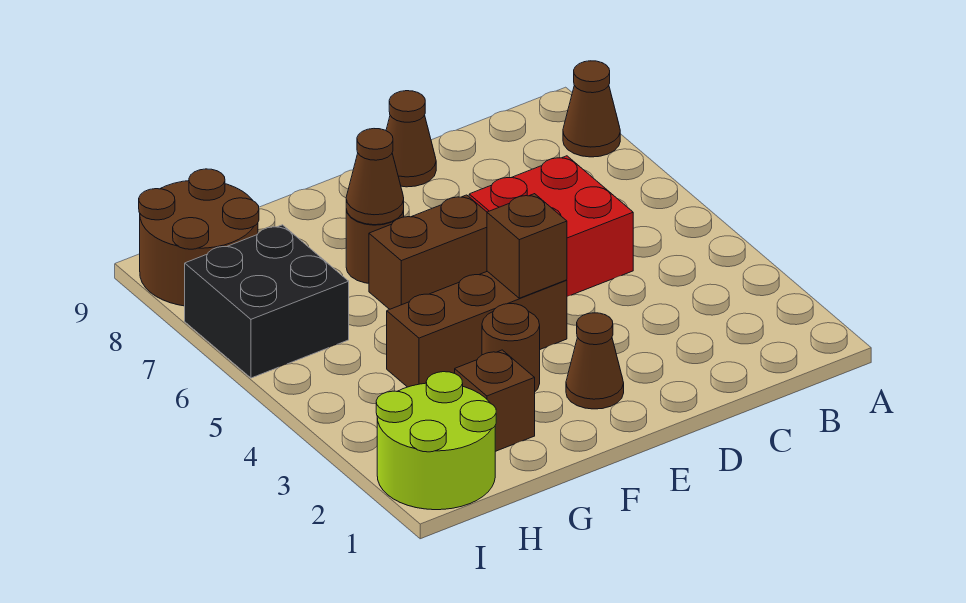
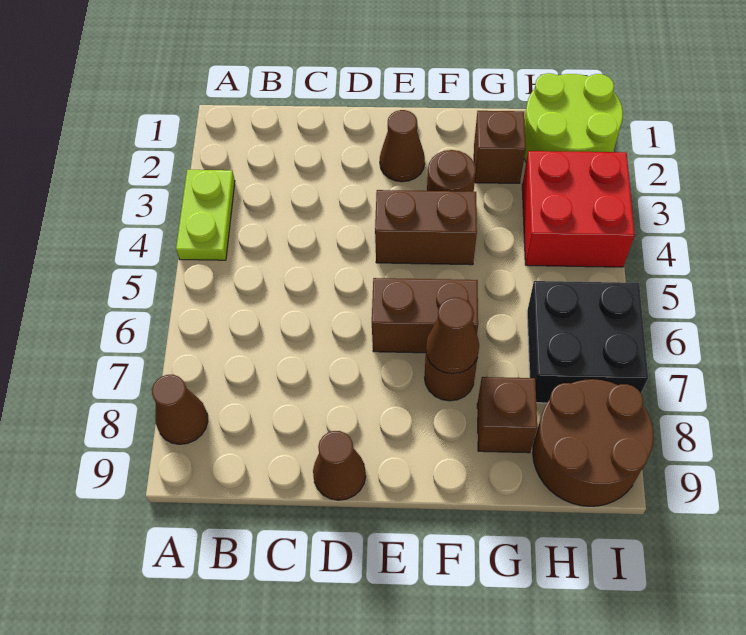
none -> lime 1x2 plate [176,170,235,260]
red 2x2 brick [469,156,633,296] -> red 2x2 brick moved to [522,151,635,267]
brown 1x3 brick [387,271,567,387] -> brown 1x2 brick [375,190,477,265]
brown 1x1 brick [487,194,567,298] -> brown 1x1 brick moved to [477,377,537,453]

